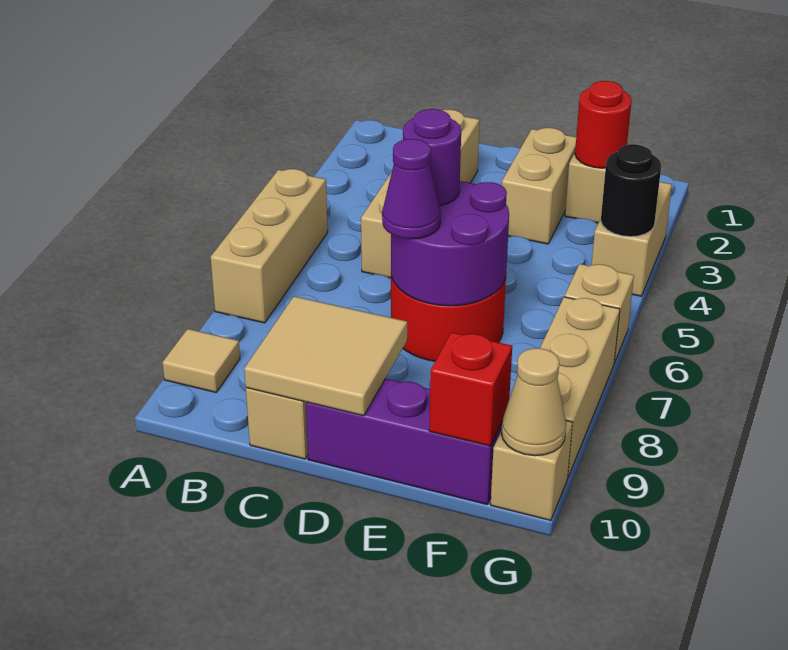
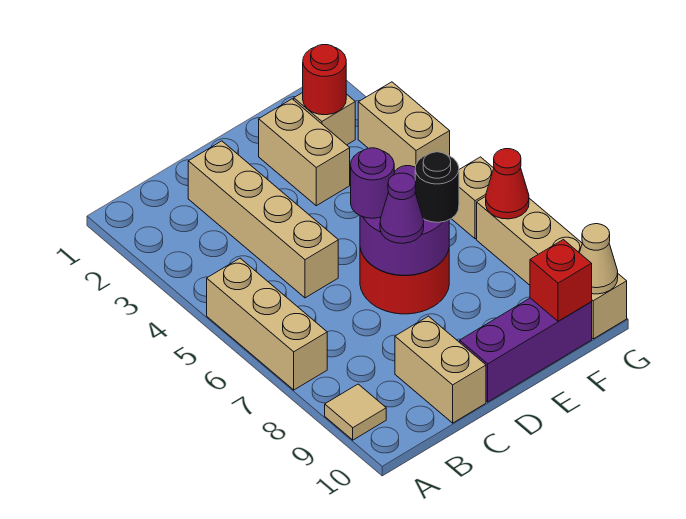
tan 2x2 tile [244,296,407,416] -> none
black 1x1 round brick [601,144,661,237] -> black 1x1 round brick moved to [415,152,459,222]
none -> red 1x1 cone [486,149,529,219]

